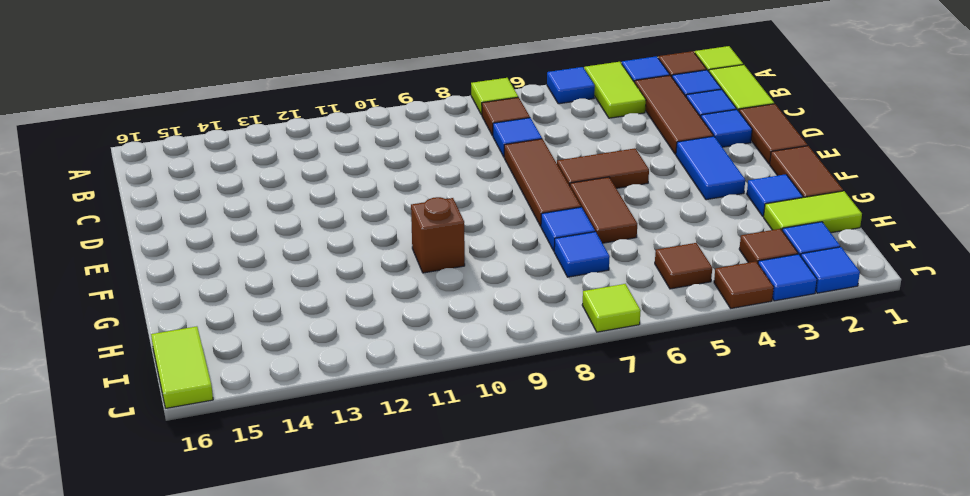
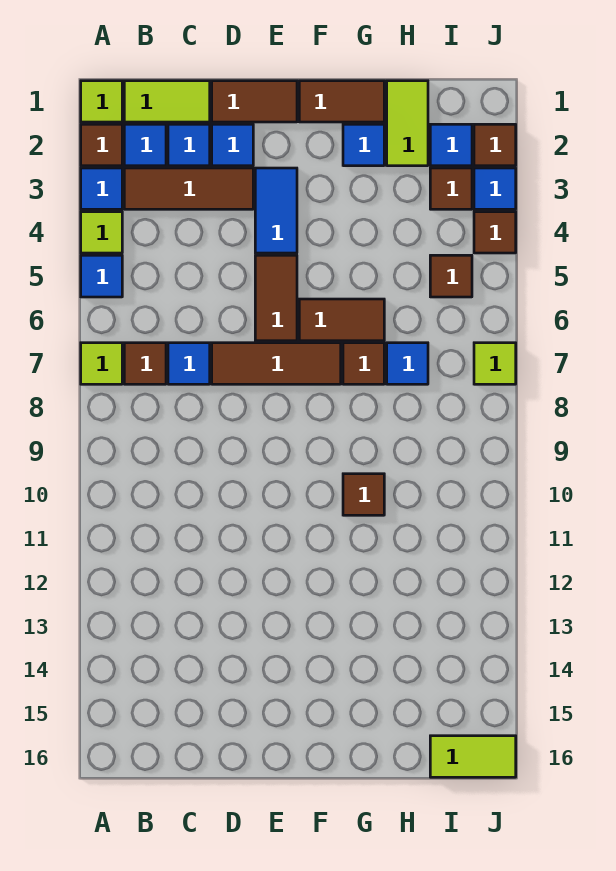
lime 1x2 tile [585,62,646,118] -> lime 1x1 tile [81,212,122,253]
blue 1x2 tile [676,136,745,200] -> blue 1x2 tile turned to [255,168,297,253]
blue 1x1 tile [541,207,595,251] -> brown 1x1 tile [343,343,384,384]
brown 1x1 brick [411,197,465,273] -> brown 1x1 tile [343,474,384,515]
blue 1x1 tile [801,247,860,293] -> brown 1x1 tile [474,124,516,166]

